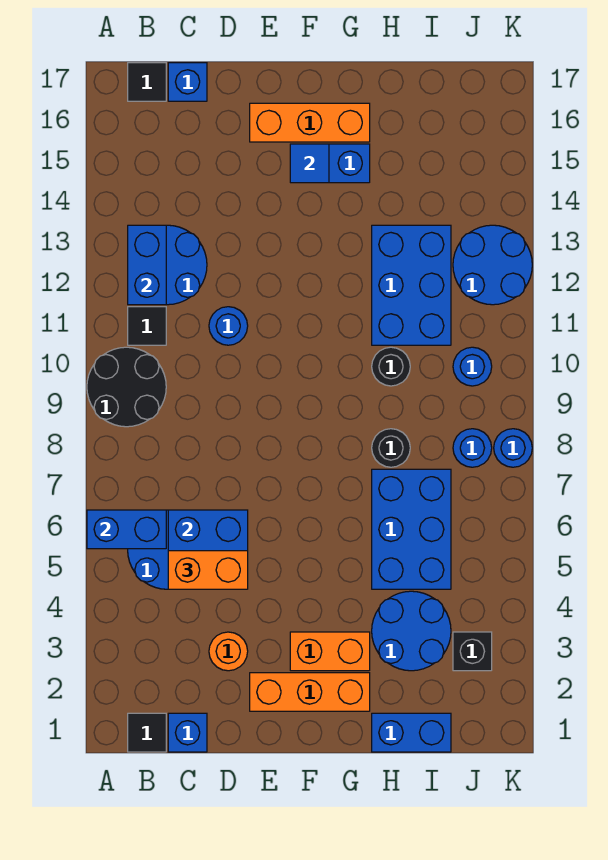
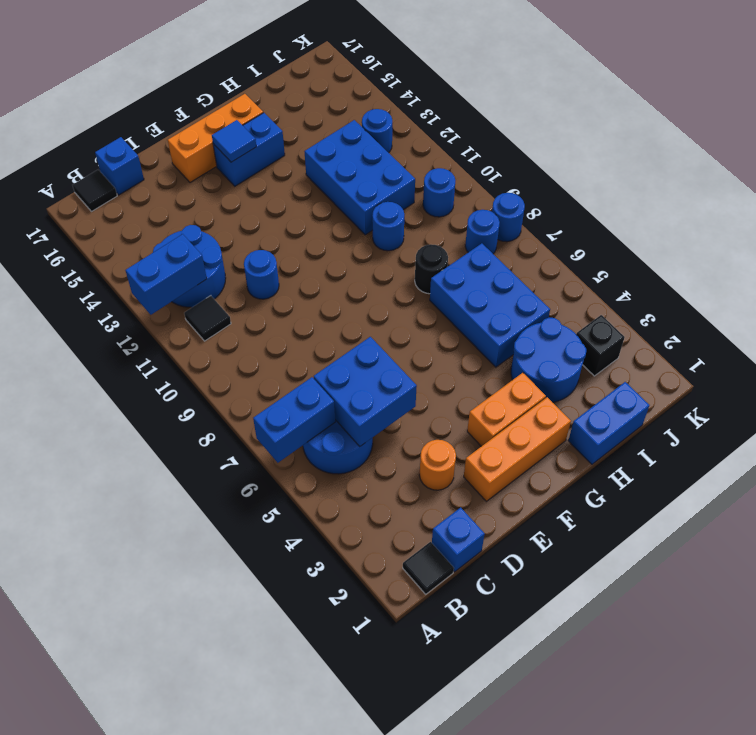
black 2x2 round brick [87,347,166,427] -> none
blue 1x2 brick [128,225,166,305] -> blue 1x2 brick turned to [126,234,207,315]
orange 1x2 brick [168,551,248,589] -> none
black 1x1 round brick [372,347,410,386] -> blue 1x1 round brick [372,202,404,251]
blue 2x2 round brick [453,225,532,305] -> blue 1x1 round brick [362,109,392,153]

